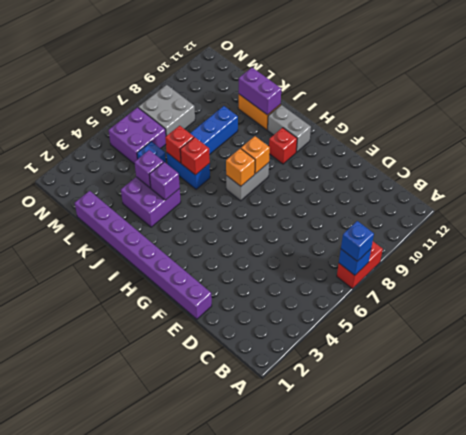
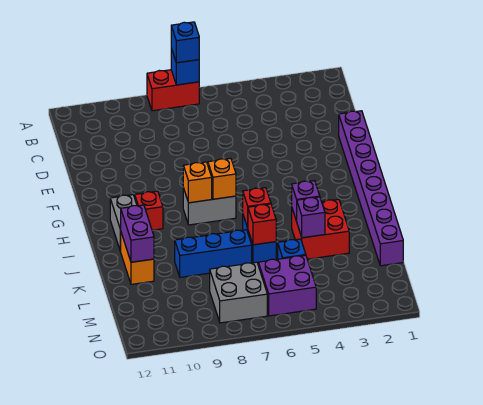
purple 2x2 brick [121,177,181,227] -> red 2x2 brick [292,199,349,259]

